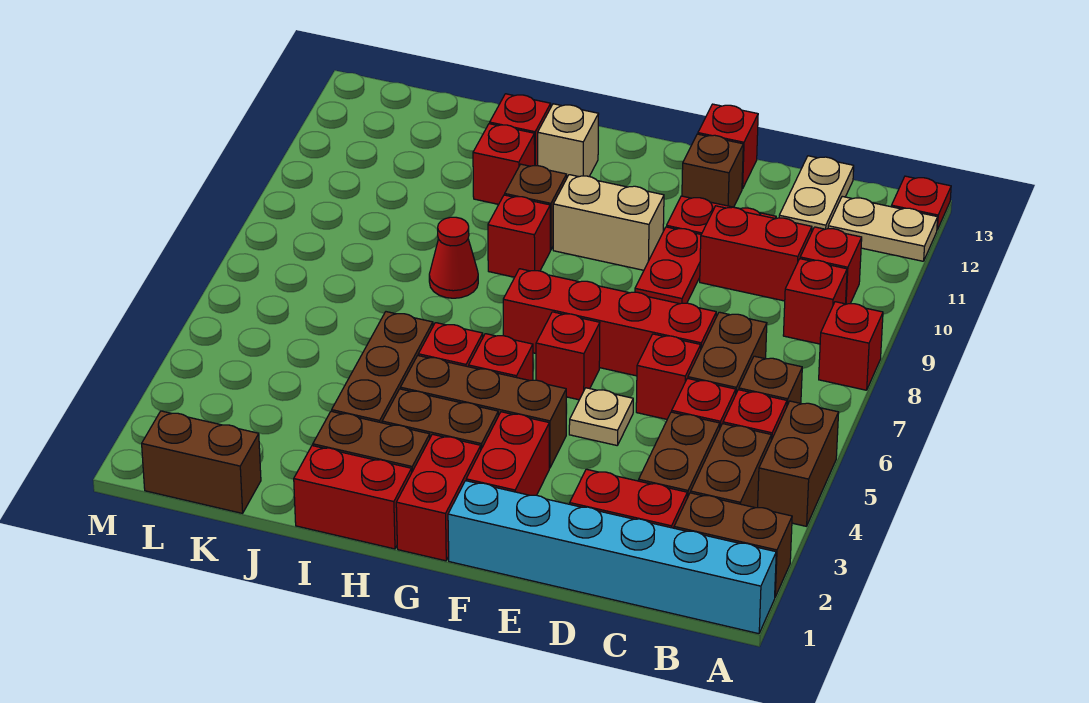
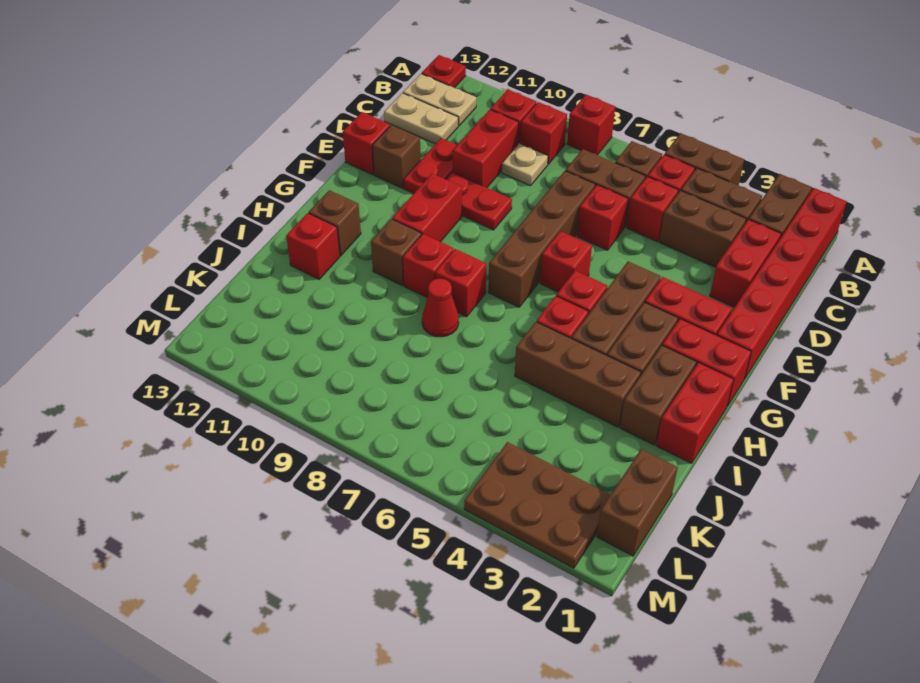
cyan 1x6 brick [448,481,776,634] -> red 1x6 brick [717,188,847,379]
tan 1x2 plate [828,196,938,261] -> tan 1x2 plate turned to [403,74,476,126]
red 1x4 brick [503,269,716,376] -> brown 1x4 brick [488,171,595,307]
tan 1x1 plate [569,388,633,445] -> tan 1x1 plate moved to [502,143,548,186]
tan 1x2 brick [553,175,664,270] -> red 1x2 brick [392,173,462,242]
tan 1x1 brick [538,104,599,177] -> brown 1x1 brick [309,190,361,256]
red 1x1 brick [473,124,535,204] -> red 1x1 brick moved to [435,249,486,317]
none -> brown 2x3 plate [464,442,610,568]

